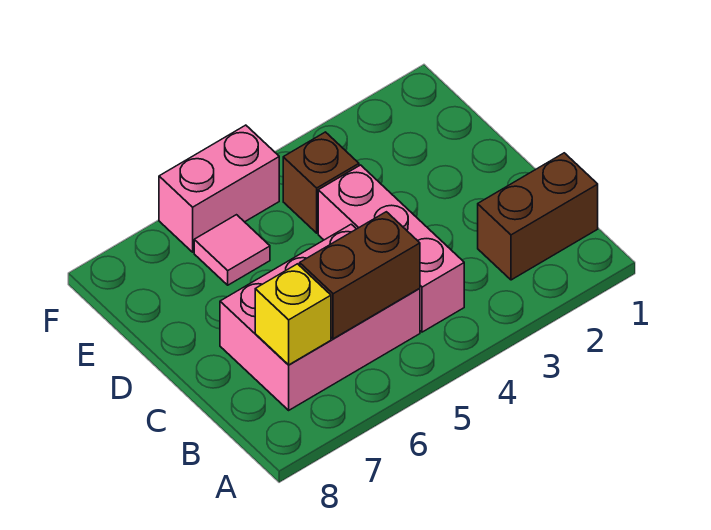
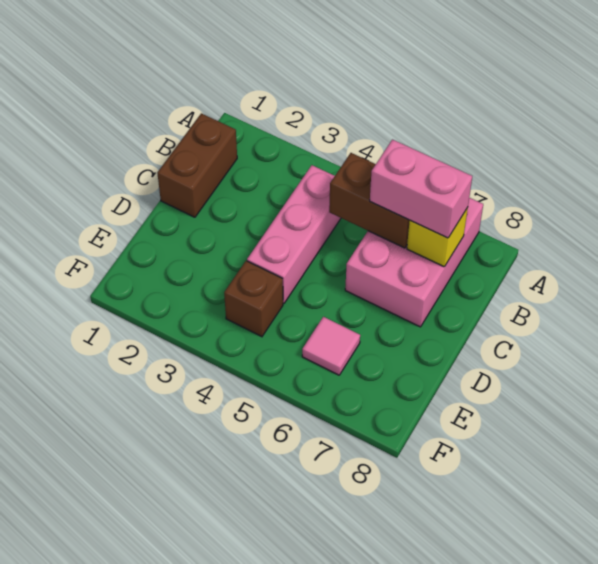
brown 1x2 brick [478,153,598,280] -> brown 1x2 brick turned to [157,113,237,217]
pink 2x3 brick [220,224,420,410] -> pink 2x3 brick turned to [345,198,483,327]
pink 1x2 brick [159,125,279,252] -> pink 1x2 brick moved to [370,140,472,238]

